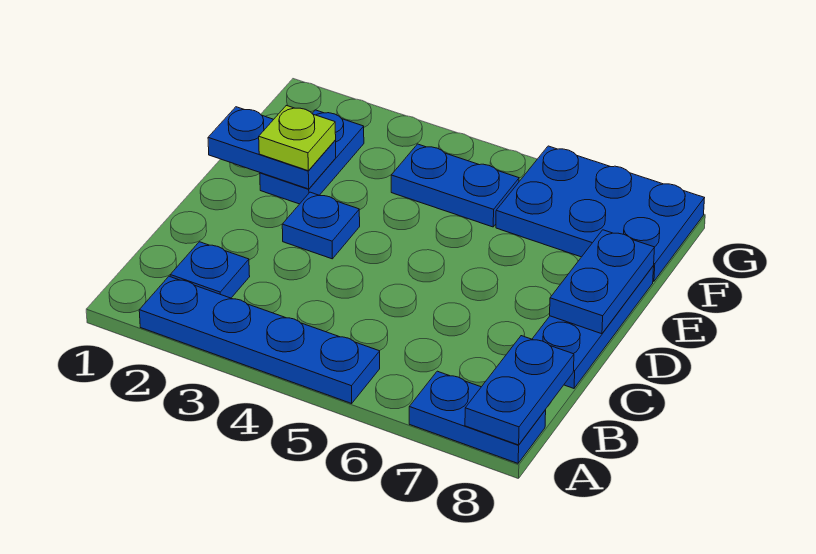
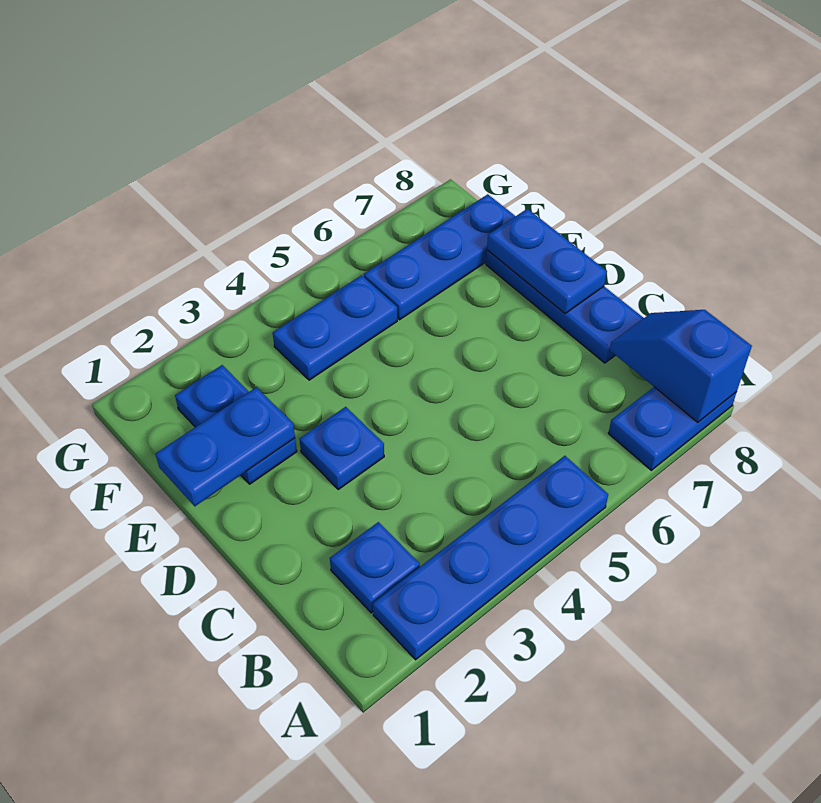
blue 1x2 plate [465,336,574,445] -> blue 1x2 slope [610,310,752,422]
lime 1x1 plate [259,105,336,171] -> none
blue 2x3 plate [496,146,704,281] -> blue 1x3 plate [364,194,515,320]

